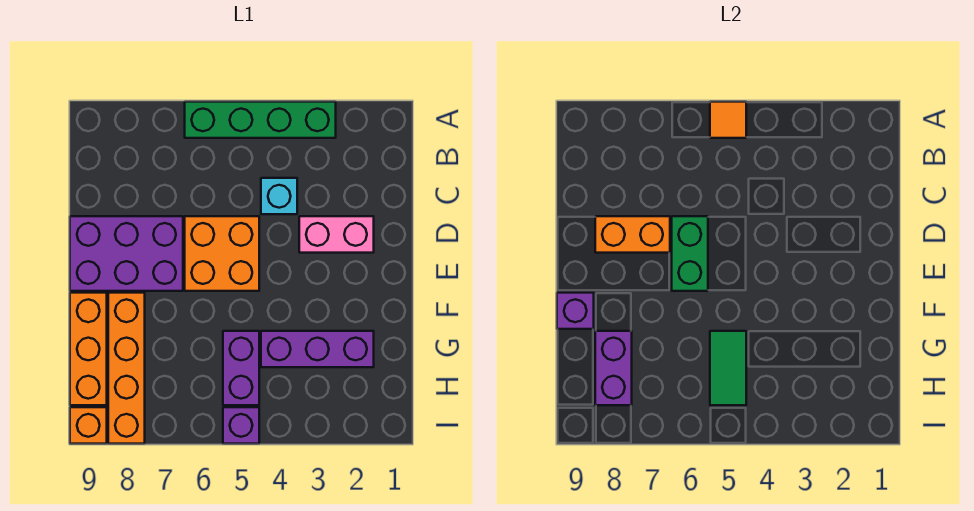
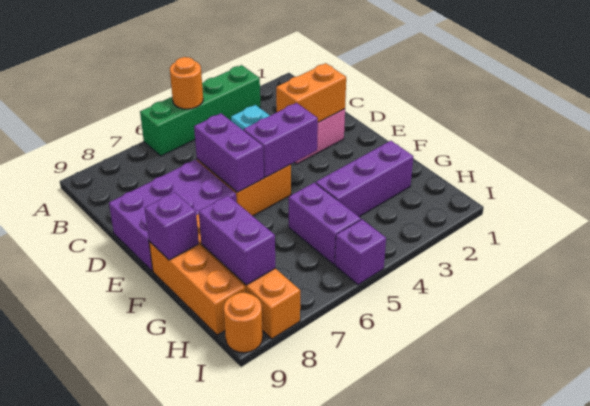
orange 1x1 tile [710,102,746,138] -> orange 1x1 round brick [170,57,203,109]
green 1x2 brick [672,216,708,291] -> purple 1x2 brick [194,113,264,192]
orange 1x2 brick [595,216,670,253] -> orange 1x2 brick moved to [276,63,346,122]
none -> purple 1x2 brick [244,103,318,177]
green 1x2 tile [710,331,746,405] -> none
orange 1x1 brick [70,407,107,444] -> orange 1x1 round brick [224,293,263,353]

